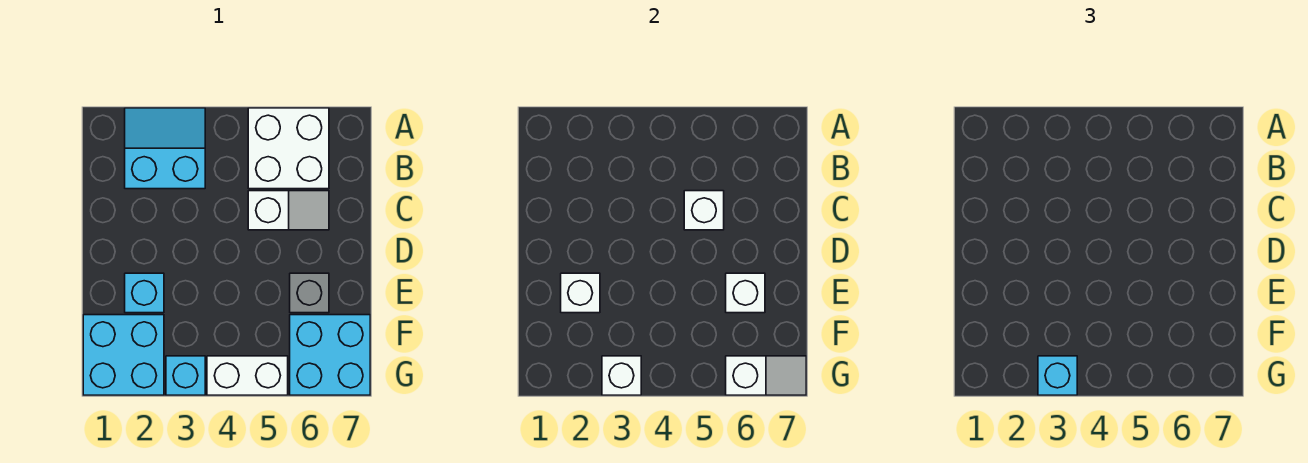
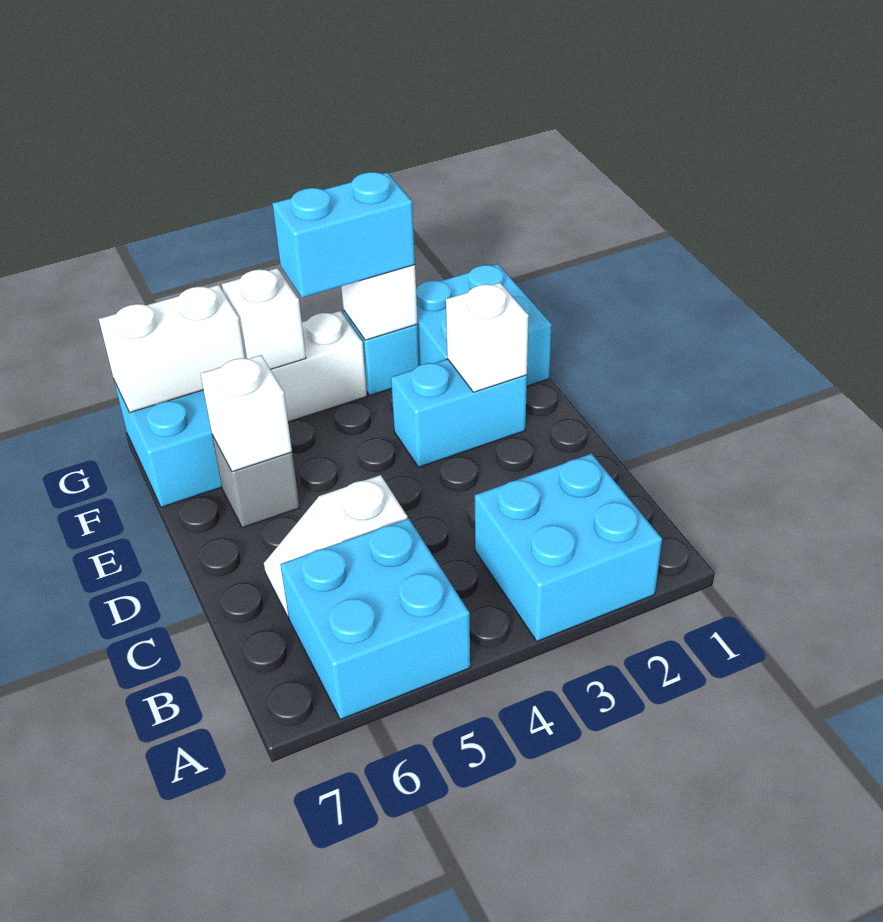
cyan 2x2 slope [125,108,205,189] -> cyan 2x2 brick [475,454,662,641]
white 2x2 brick [248,108,329,189] -> cyan 2x2 brick [280,518,470,719]
white 1x1 brick [684,191,724,230] -> white 1x1 brick moved to [222,268,306,369]
cyan 1x1 brick [125,273,164,313] -> cyan 1x2 brick [391,359,527,467]
cyan 1x1 brick [1038,356,1077,395] -> cyan 1x2 brick [272,172,415,298]
white 1x2 slope [726,356,806,395] -> white 1x2 brick [99,285,245,413]

